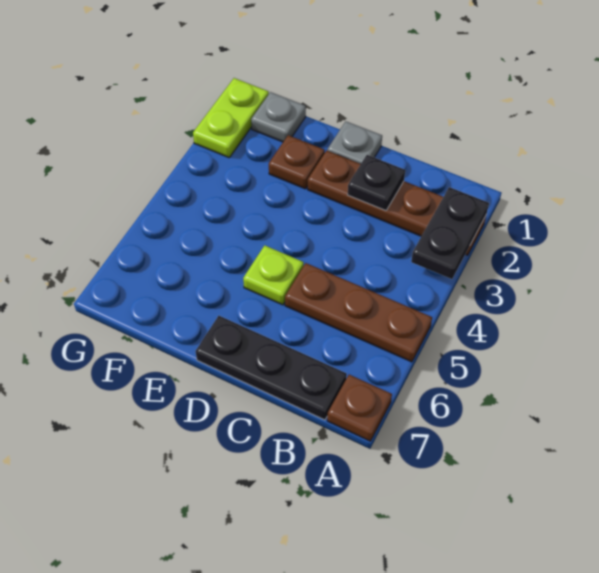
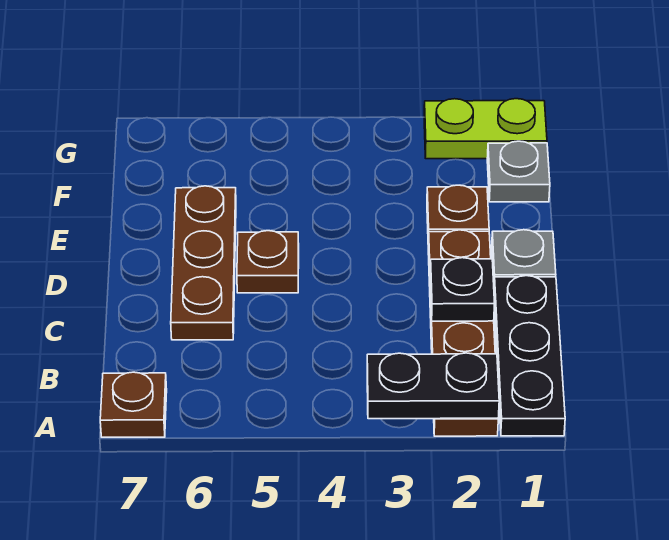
brown 1x3 plate [285,263,432,362] -> brown 1x3 plate moved to [171,186,236,340]
black 1x3 plate [195,316,347,420] -> black 1x3 plate moved to [494,276,565,436]
lime 1x1 plate [243,245,304,305] -> brown 1x1 plate [237,231,299,293]

